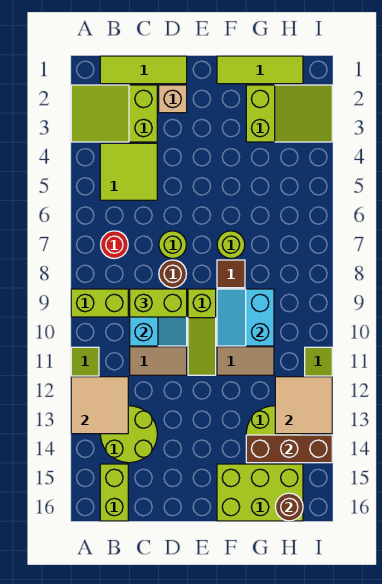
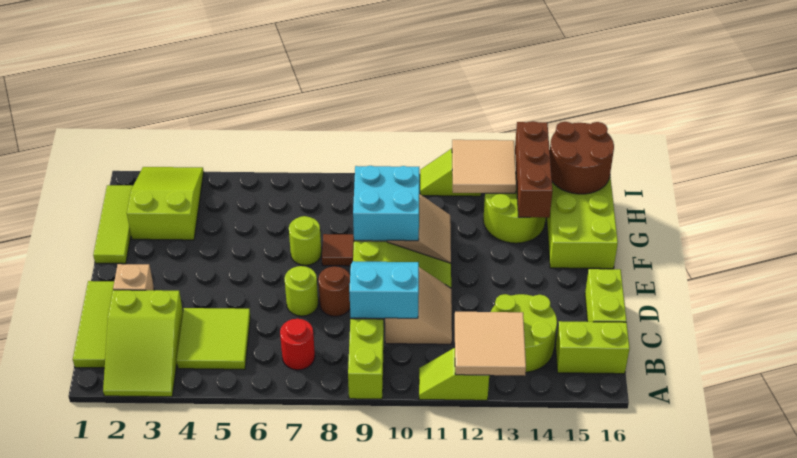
lime 1x2 brick [130,289,187,317] -> lime 1x2 brick moved to [585,269,626,322]
cyan 2x2 slope [217,289,274,346] -> cyan 2x2 brick [353,166,419,241]
brown 1x1 round brick [275,493,303,521] -> brown 2x2 round brick [550,122,614,194]

